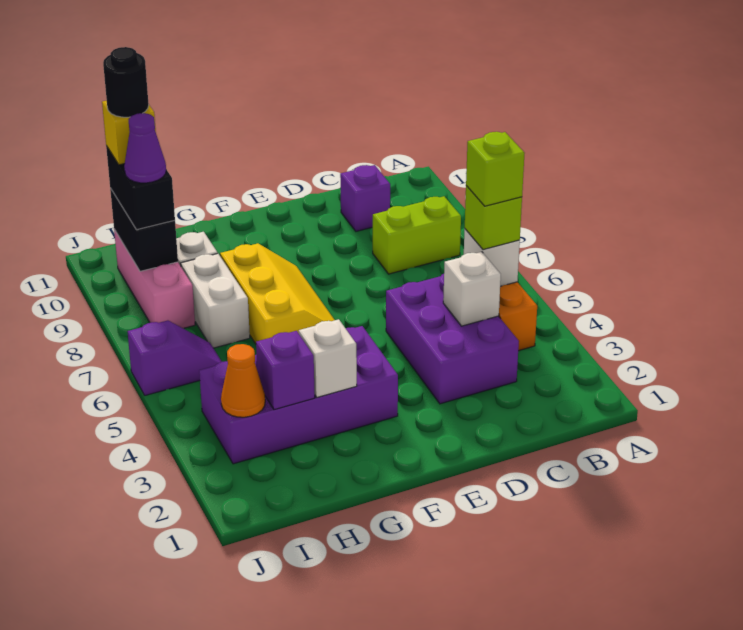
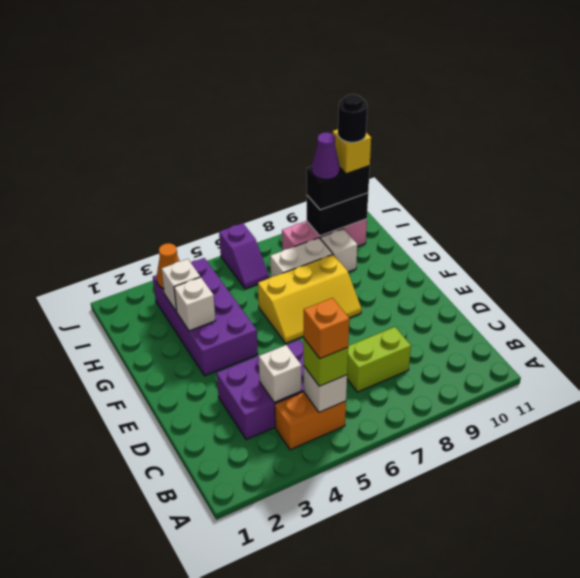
lime 1x1 brick [466,132,525,206] -> orange 1x1 brick [304,298,349,359]
lime 1x2 brick [373,196,461,274] -> lime 1x2 brick turned to [347,327,411,392]
purple 1x1 brick [340,165,390,231] -> none
purple 1x1 brick [256,331,315,410] -> white 1x1 brick [162,259,200,311]

